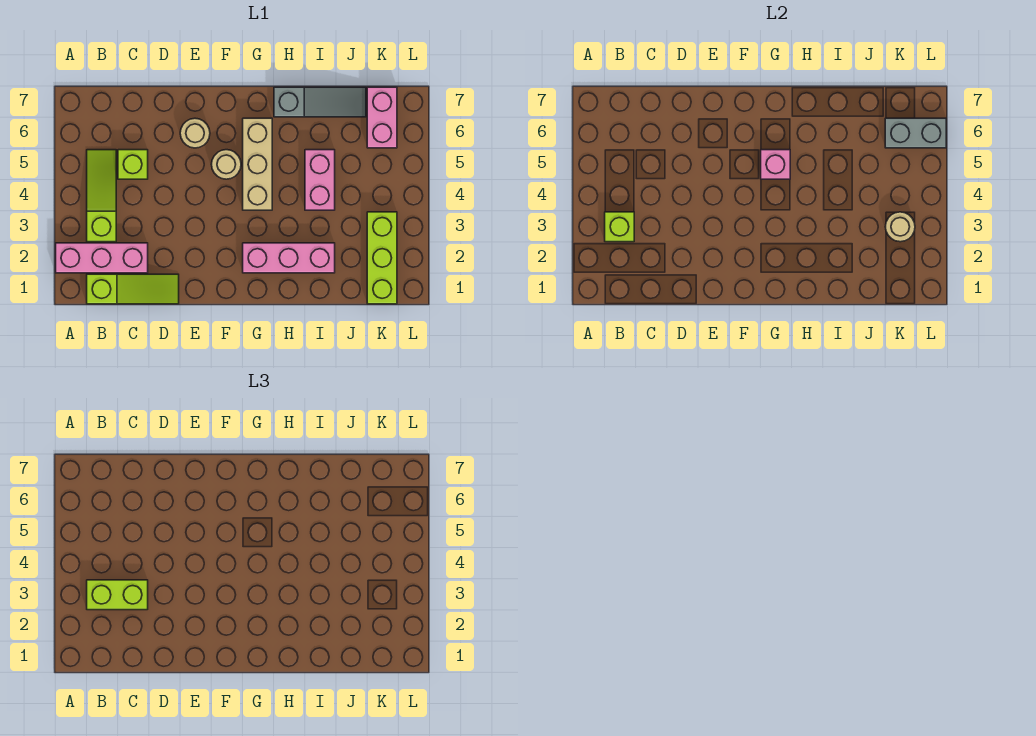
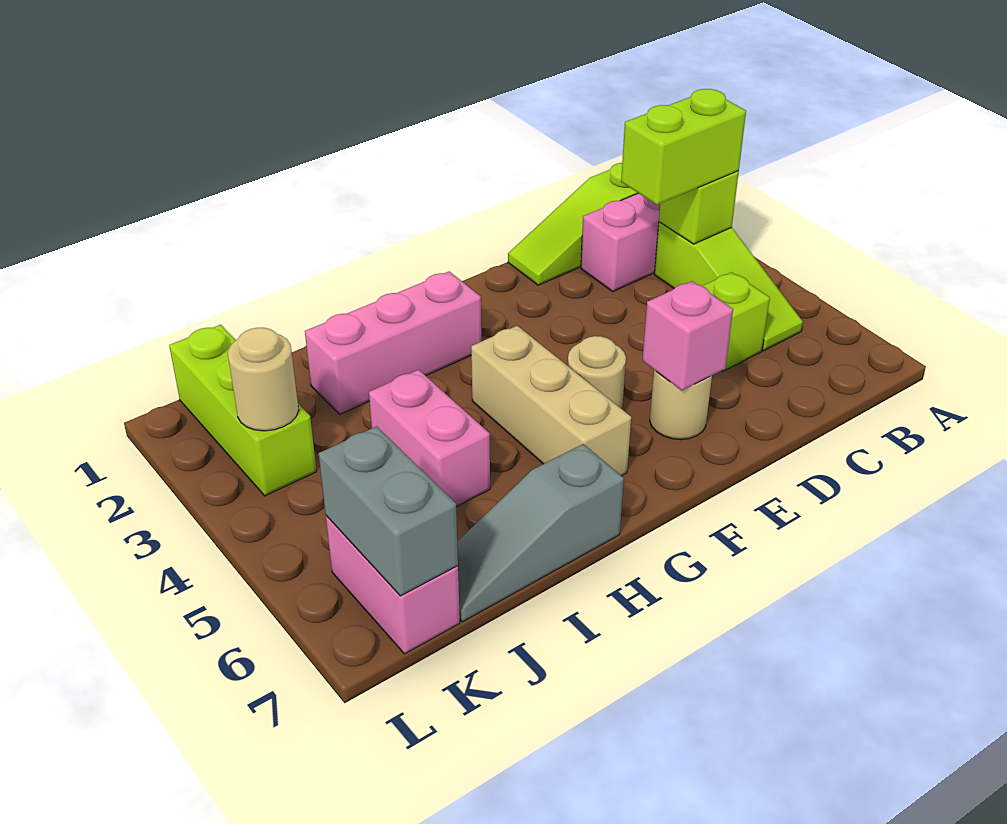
pink 1x1 brick [761,150,790,179] -> pink 1x1 brick moved to [642,281,733,390]
grey 1x2 brick [885,118,946,148] -> grey 1x2 brick turned to [319,426,458,596]

